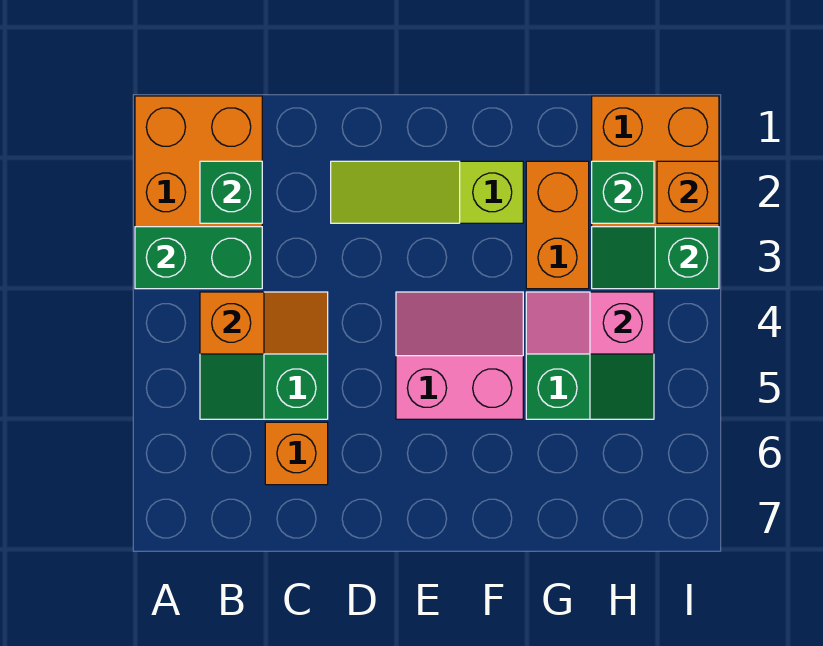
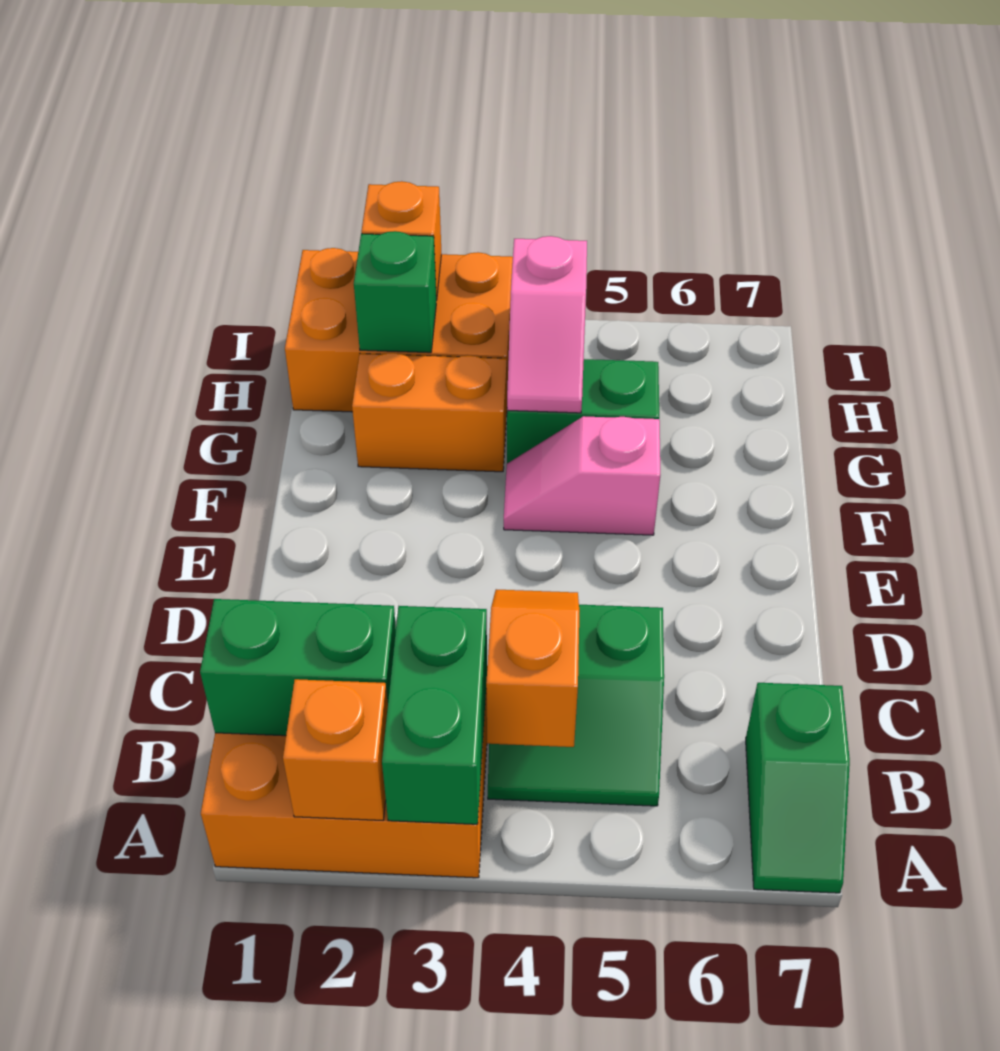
green 1x1 brick [200,161,262,223] -> green 1x2 brick [200,599,396,736]
orange 1x1 brick [265,422,328,485] -> orange 1x1 brick moved to [283,679,388,820]
lime 1x3 slope [331,161,523,223] -> none
pink 2x2 slope [396,292,523,419] -> pink 1x2 slope [504,416,660,535]
green 1x2 slope [592,227,719,289] -> green 1x2 slope moved to [746,683,850,893]

